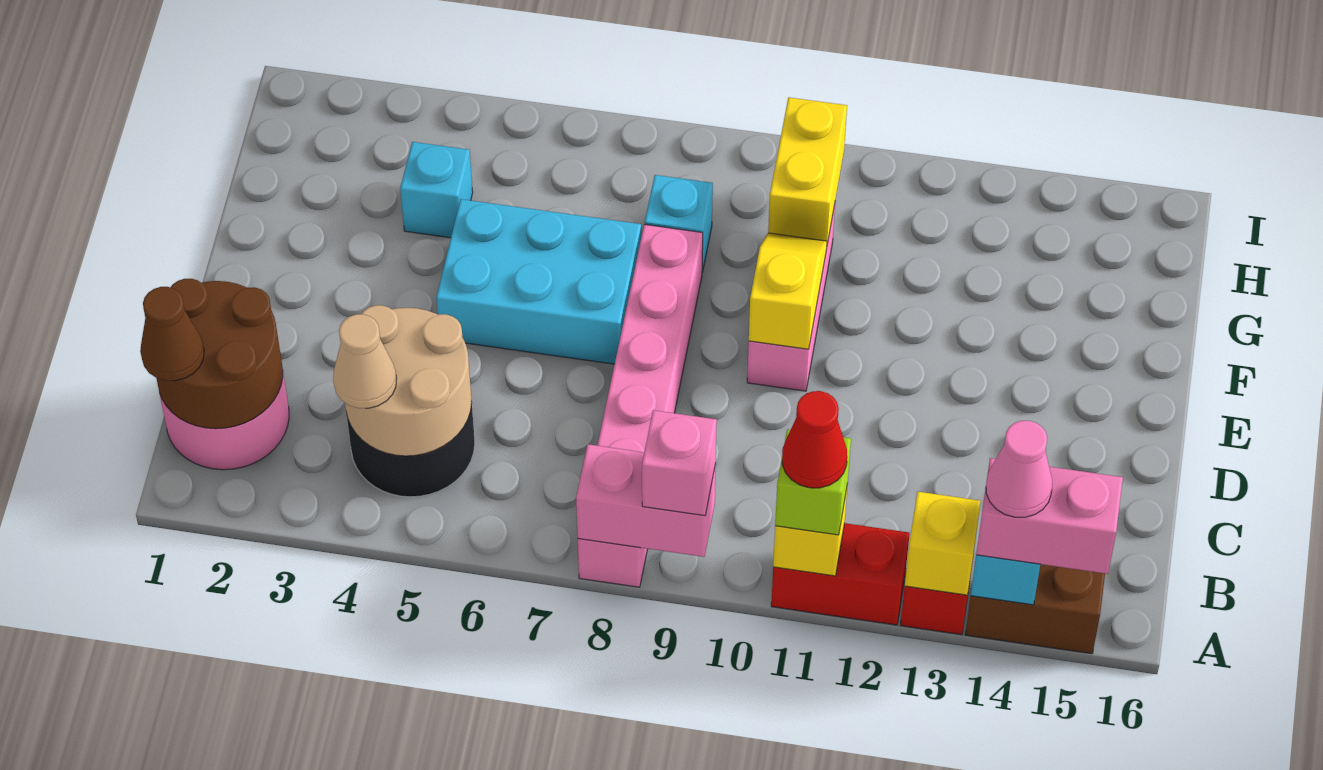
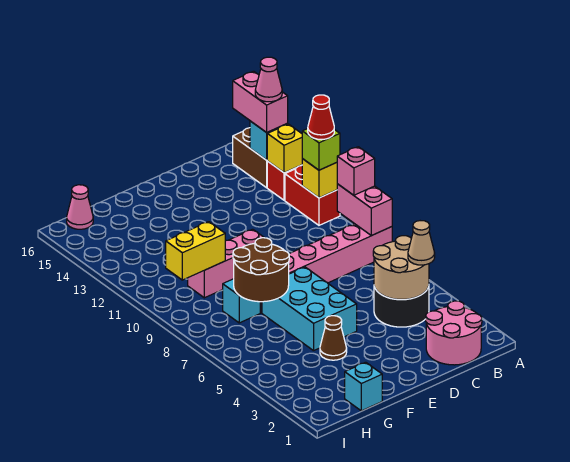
brown 2x2 round brick [156,279,283,429] -> brown 2x2 round brick moved to [233,238,289,302]
brown 1x1 cone [140,287,204,381] -> brown 1x1 cone moved to [320,316,347,360]
yellow 1x2 slope [749,233,827,349] -> none
cyan 1x1 brick [400,142,473,238] -> cyan 1x1 brick moved to [345,362,382,411]
none -> pink 1x1 cone [67,185,93,229]

